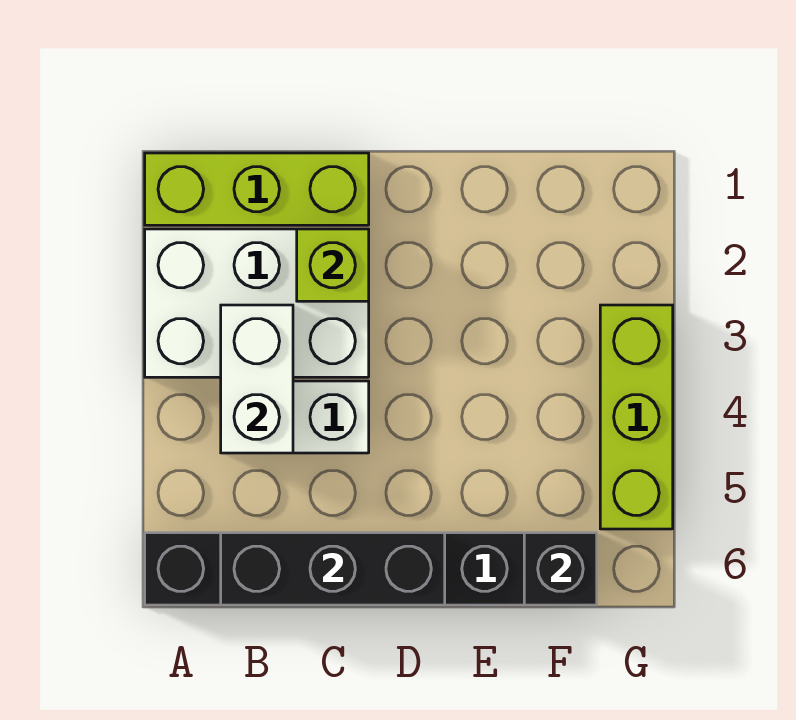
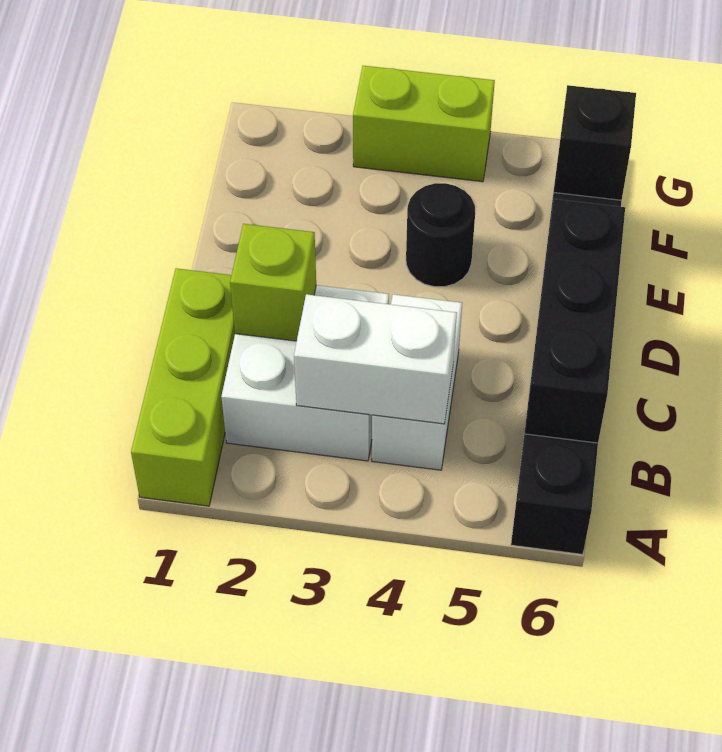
white 2x3 brick [145,229,369,377] -> white 2x2 brick [221,285,389,461]
none -> black 1x1 round brick [406,183,475,287]
lime 1x3 brick [600,305,673,529] -> lime 1x2 brick [353,66,495,182]

